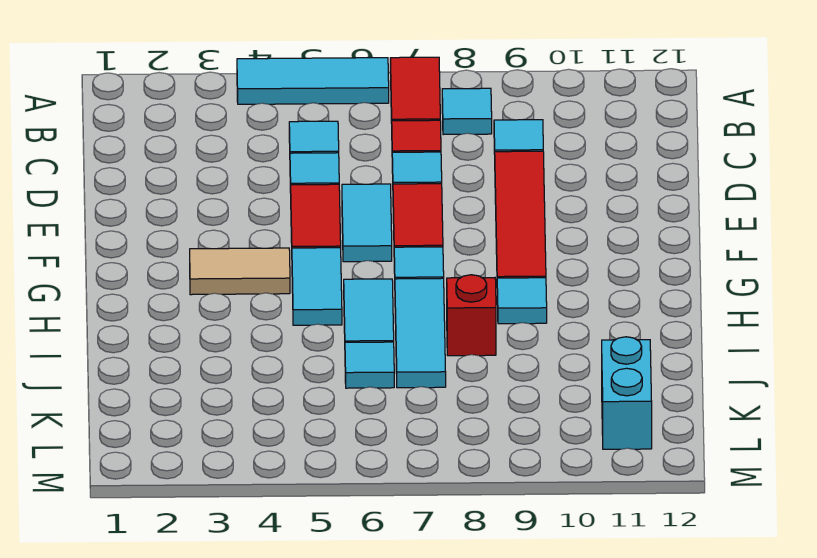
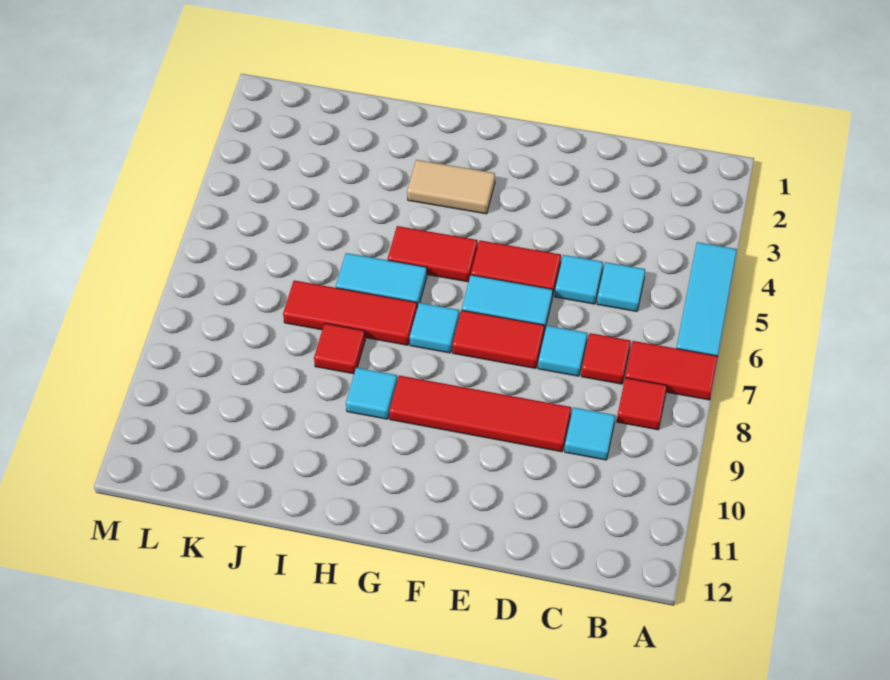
cyan 1x1 tile [442,88,492,135] -> red 1x1 tile [617,378,667,430]
tan 1x2 tile [190,248,290,295] -> tan 1x2 tile turned to [407,160,495,214]
cyan 1x2 tile [292,248,342,325] -> red 1x2 tile [388,226,478,282]
cyan 1x3 tile [395,278,446,388] -> red 1x3 tile [283,280,417,345]
red 1x1 brick [447,275,496,356] -> red 1x1 tile [314,324,365,374]
cyan 1x1 tile [345,342,394,388] -> none
cyan 1x2 brick [602,337,652,449] -> none

